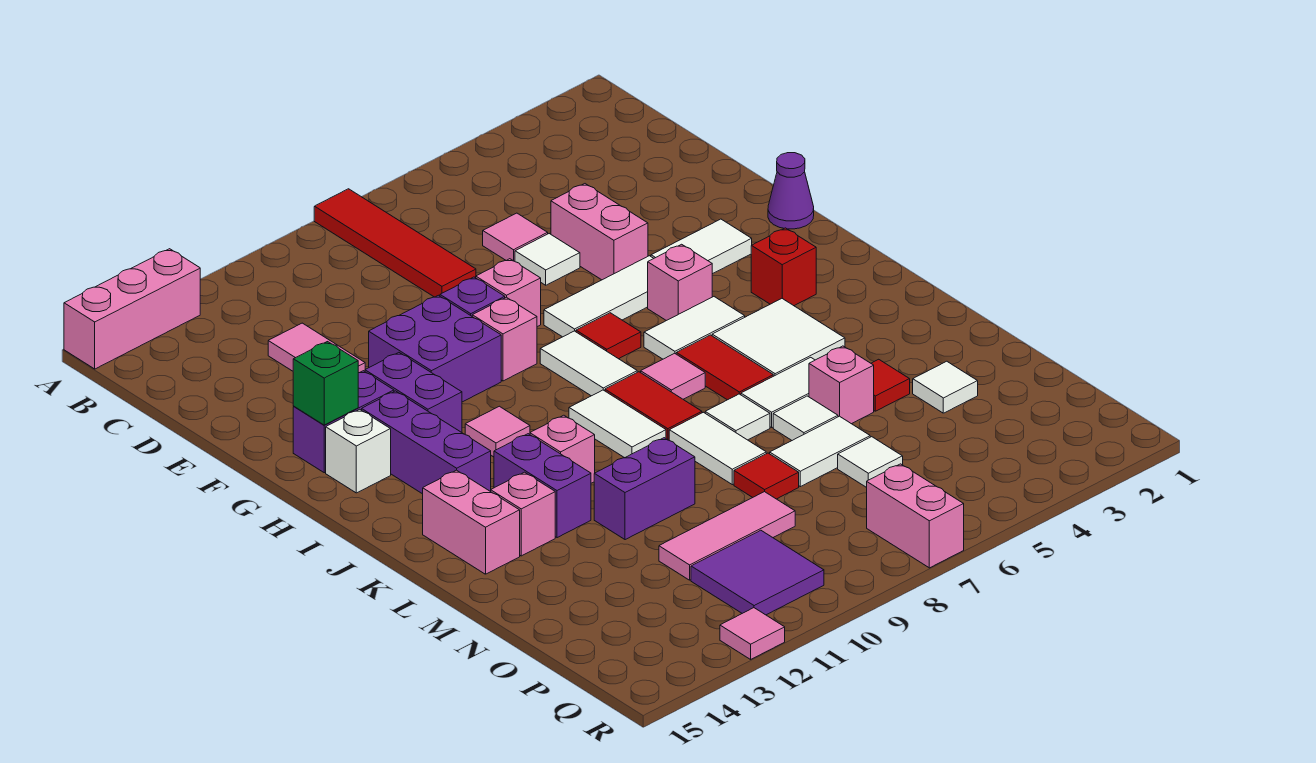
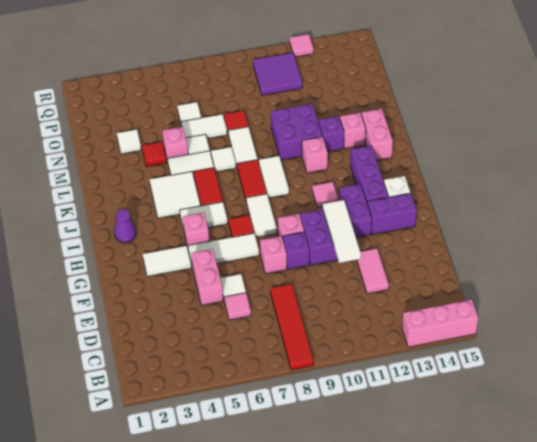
none -> white 1x3 tile [323,200,361,263]
purple 1x1 cone [768,153,814,229] -> purple 1x1 cone moved to [114,209,136,243]
green 1x1 brick [293,342,358,425] -> none
red 1x1 brick [751,228,816,306] -> none
pink 1x1 tile [641,353,705,399] -> none
purple 1x2 brick [494,434,591,538] -> purple 1x1 brick [319,116,344,152]
purple 1x2 brick [594,438,695,540] -> purple 2x2 brick [271,104,322,160]
pink 1x3 tile [659,492,795,580] -> none
pink 1x2 brick [867,464,964,568] -> none

